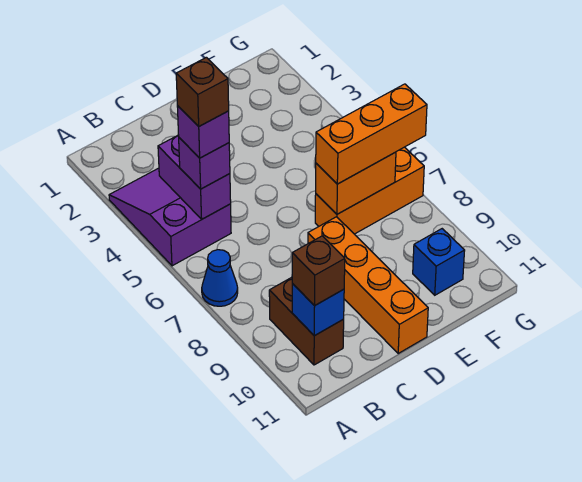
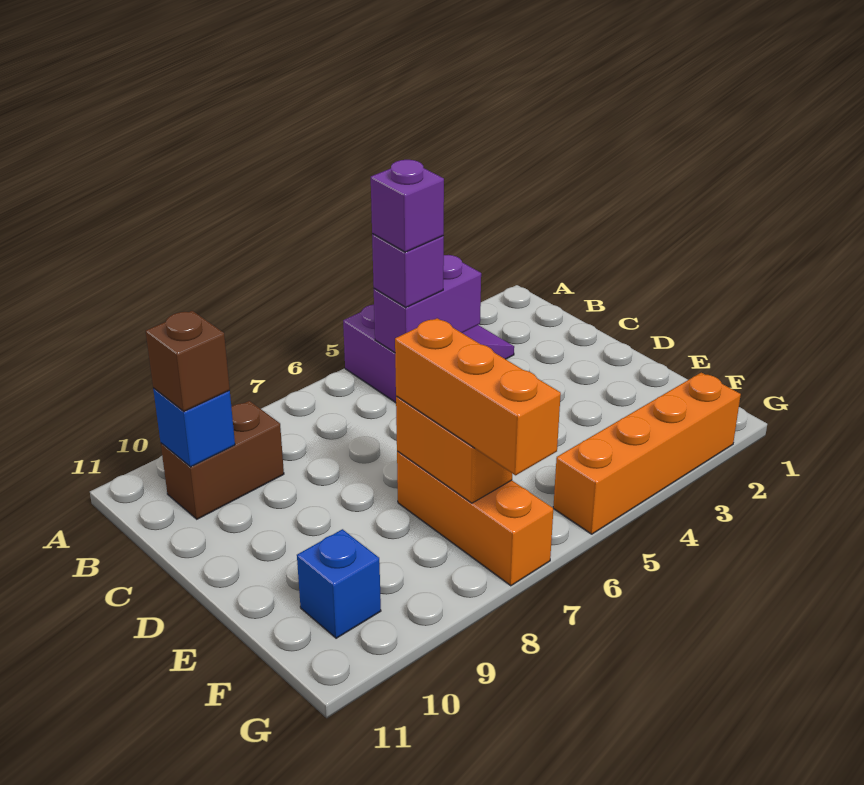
blue 1x1 cone [202,250,238,306] -> none
brown 1x1 brick [176,57,229,126] -> none
orange 1x4 brick [308,217,428,353] -> orange 1x4 brick moved to [553,373,741,534]

